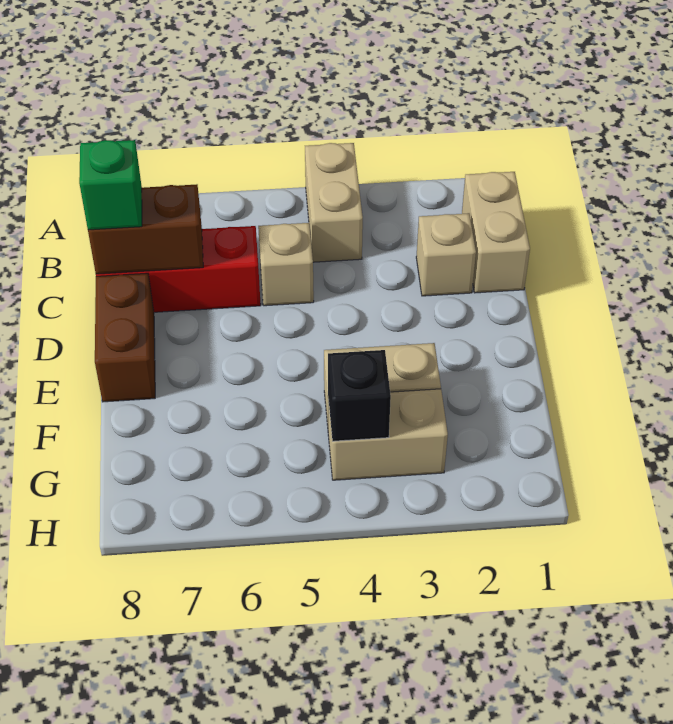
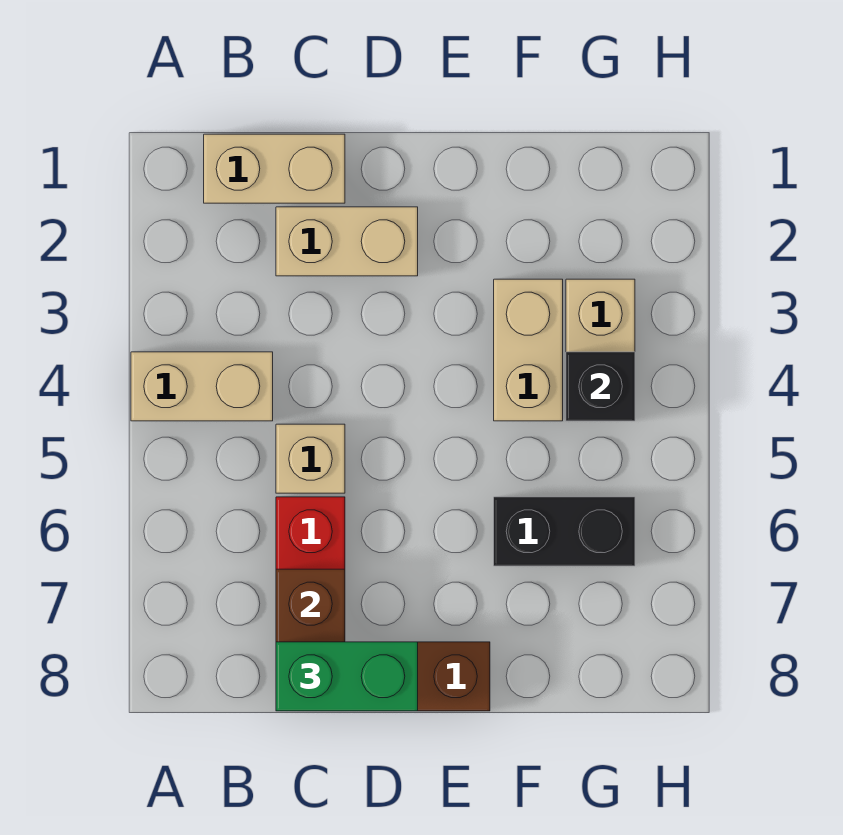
tan 1x1 brick [416,213,476,296] -> tan 1x2 brick [276,207,418,276]
green 1x1 brick [79,140,142,230] -> green 1x2 brick [276,642,418,711]
none -> black 1x2 brick [494,497,635,566]

